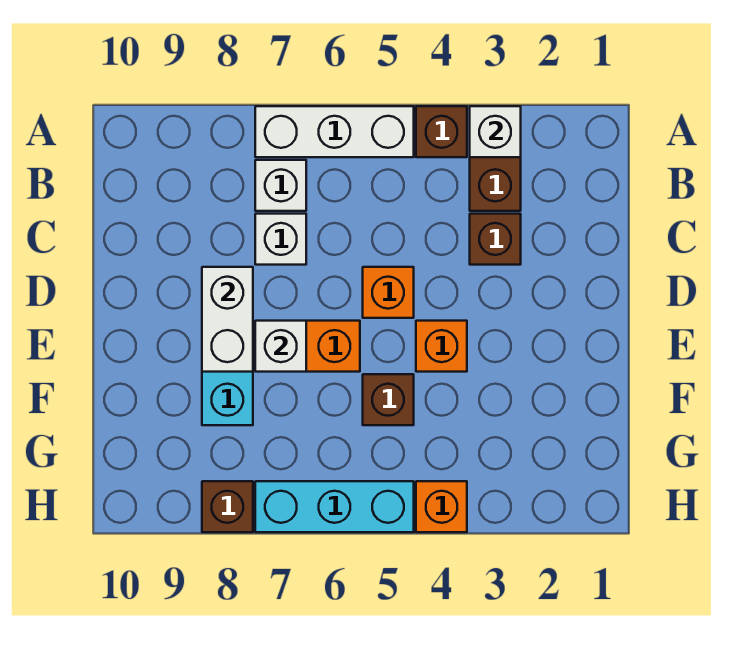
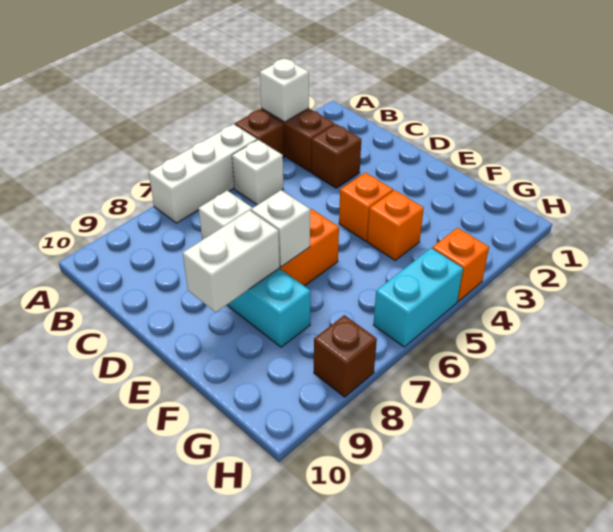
white 1x1 brick [255,160,306,211] -> white 1x1 brick moved to [232,140,283,205]
orange 1x1 brick [363,267,414,318] -> orange 1x1 brick moved to [367,190,424,260]
white 1x2 brick [202,267,253,372] -> white 1x2 brick turned to [183,210,280,312]
brown 1x1 brick [363,374,414,425] -> none
cyan 1x3 brick [255,481,414,532] -> cyan 1x2 brick [373,248,463,347]

